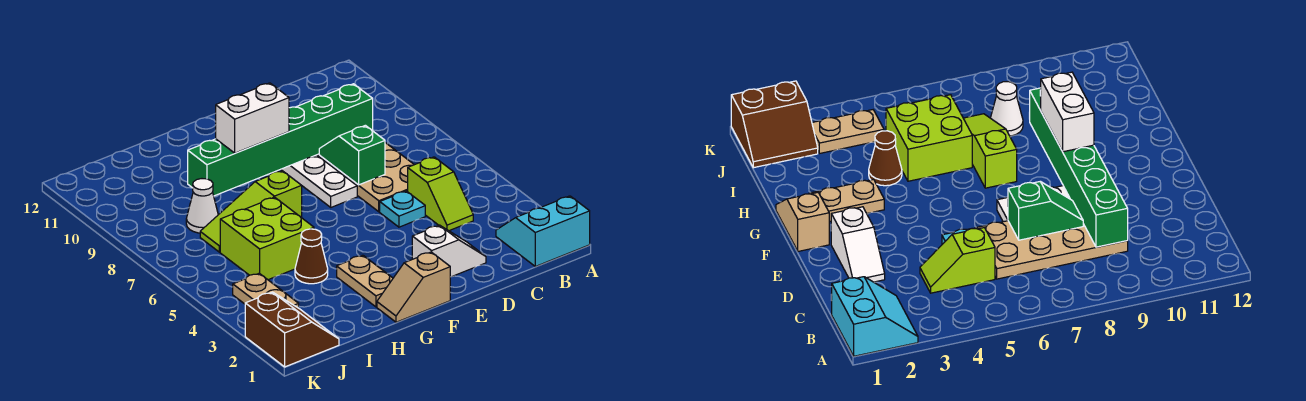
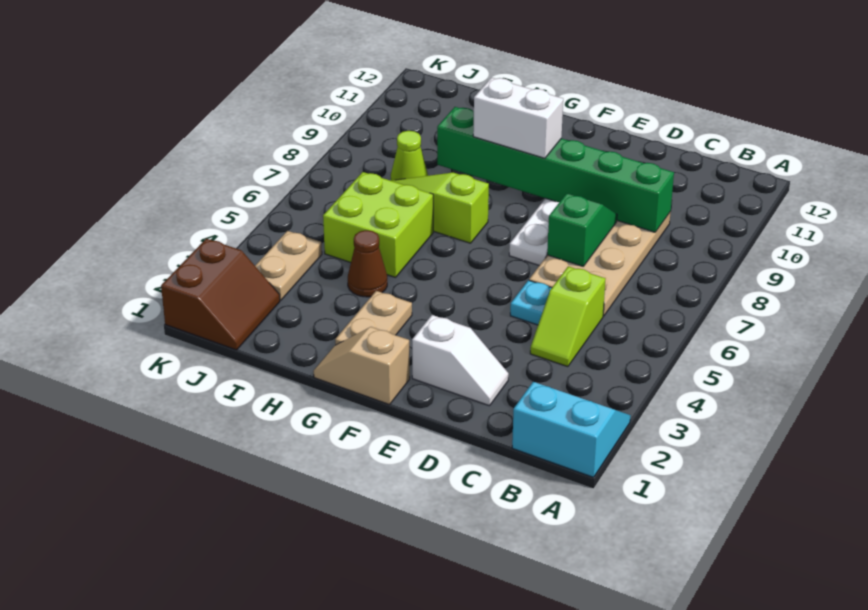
white 1x1 cone [186,179,218,233] -> lime 1x1 cone [391,131,428,181]

